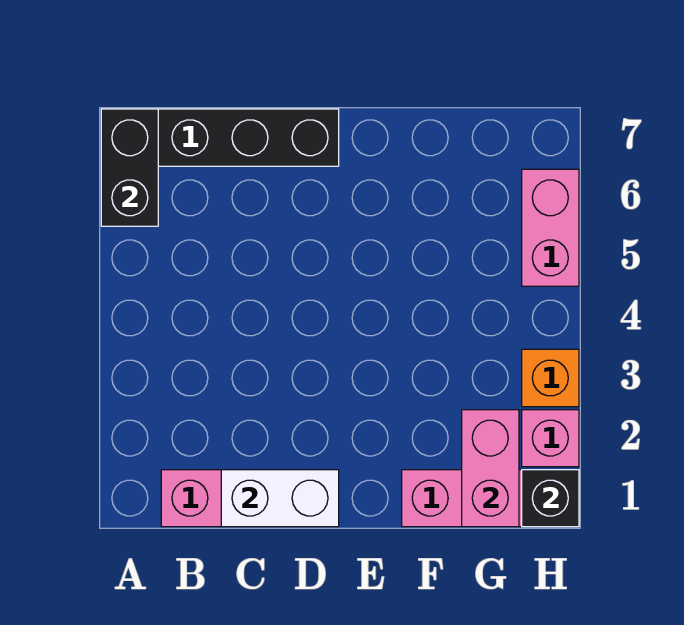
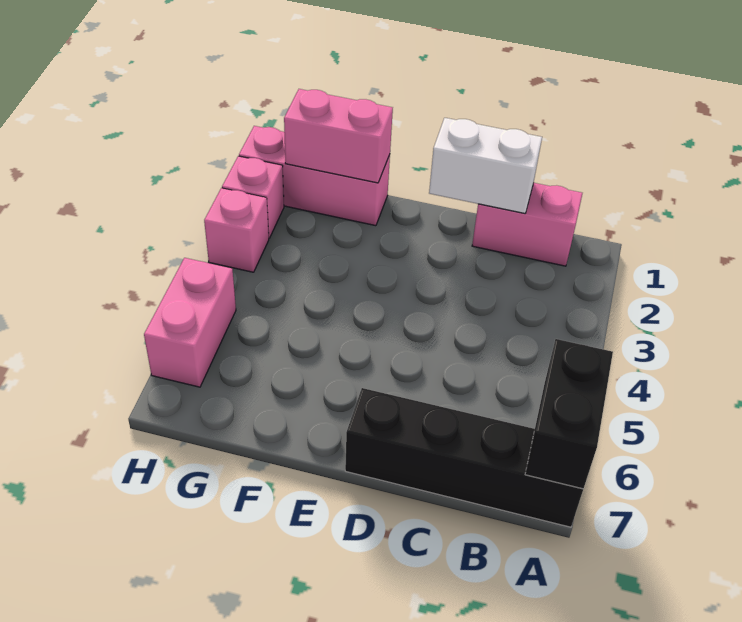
pink 1x2 brick [462,410,519,527] -> pink 1x2 brick turned to [284,89,393,183]
black 1x1 brick [522,470,579,527] -> none
orange 1x1 brick [522,349,579,407] -> pink 1x1 brick [204,188,269,272]

